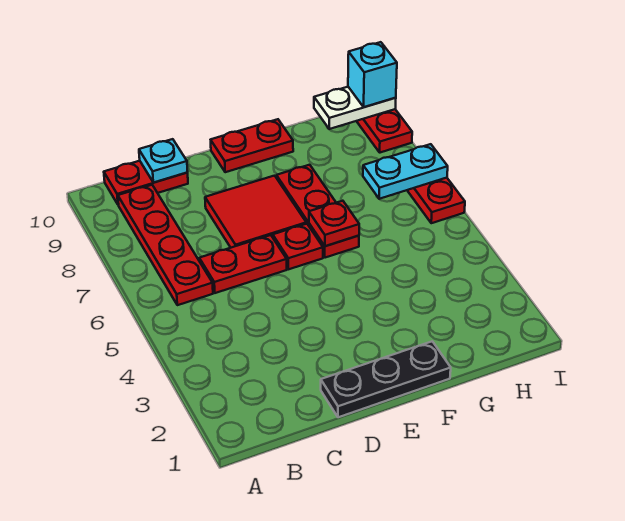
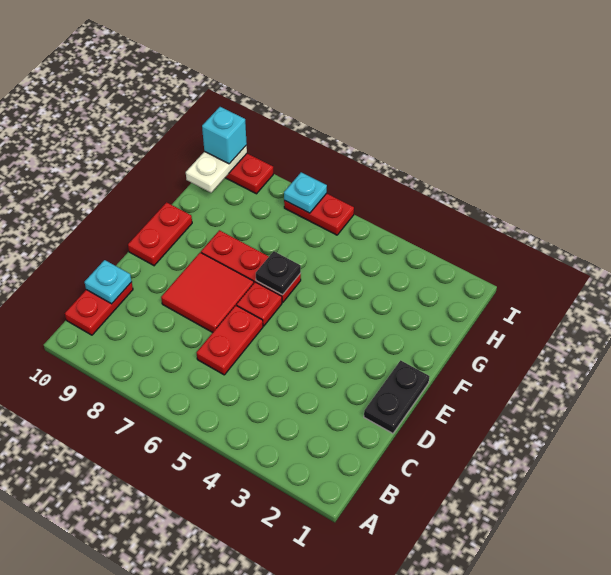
red 1x4 plate [118,185,213,305] -> none
black 1x3 plate [321,341,451,417] -> black 1x2 plate [364,360,429,433]
red 1x1 plate [309,201,359,246] -> black 1x1 plate [256,251,301,295]
cyan 1x2 plate [363,144,448,199] -> cyan 1x1 plate [284,172,327,213]

